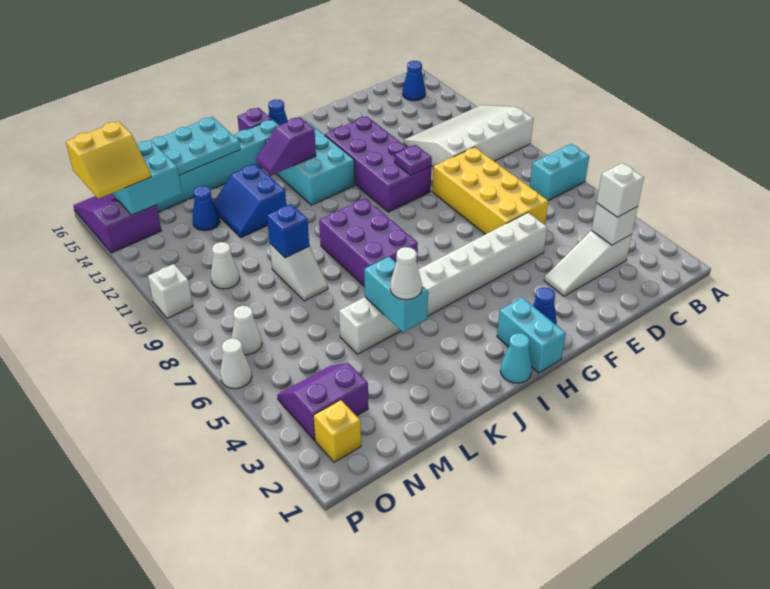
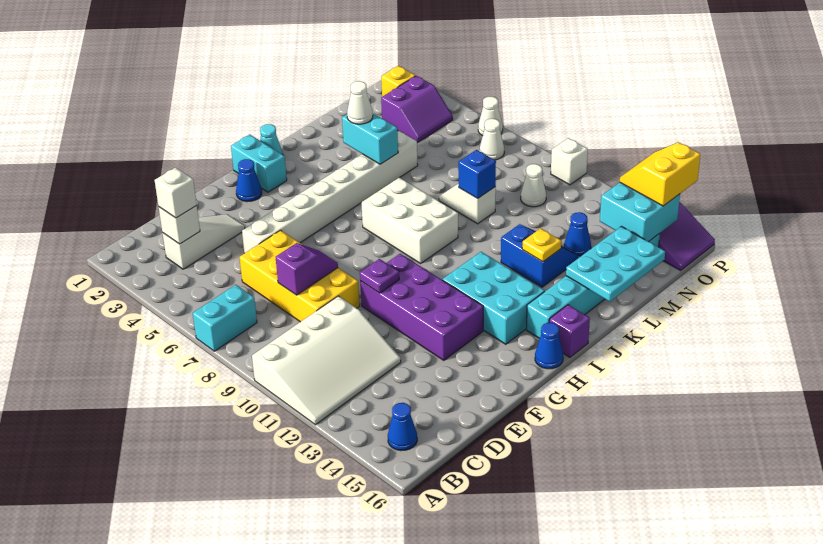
purple 2x3 brick [319,198,418,287] -> white 2x3 brick [361,178,458,263]
purple 1x2 slope [256,117,316,175] -> purple 1x2 slope moved to [276,243,338,295]
none -> yellow 1x1 plate [522,228,561,262]

